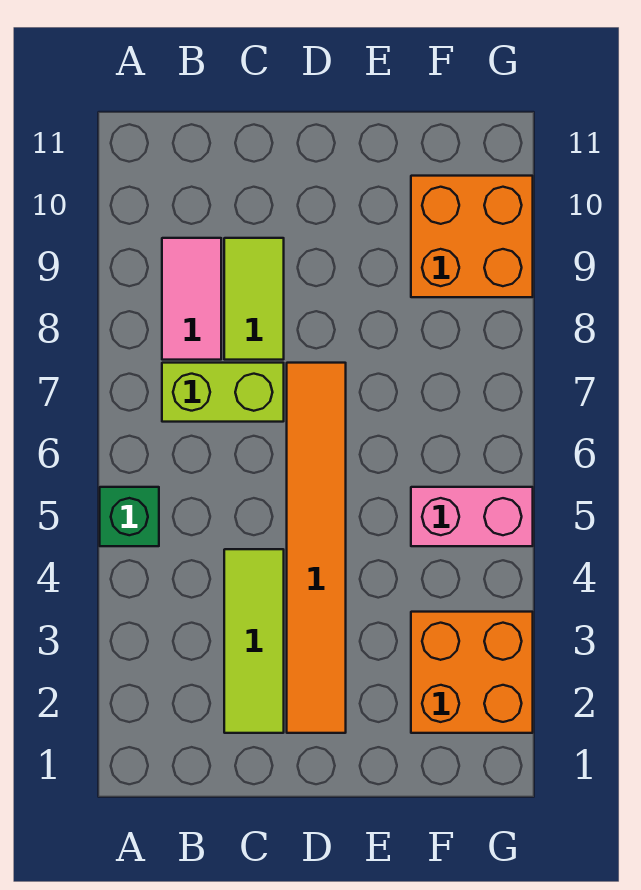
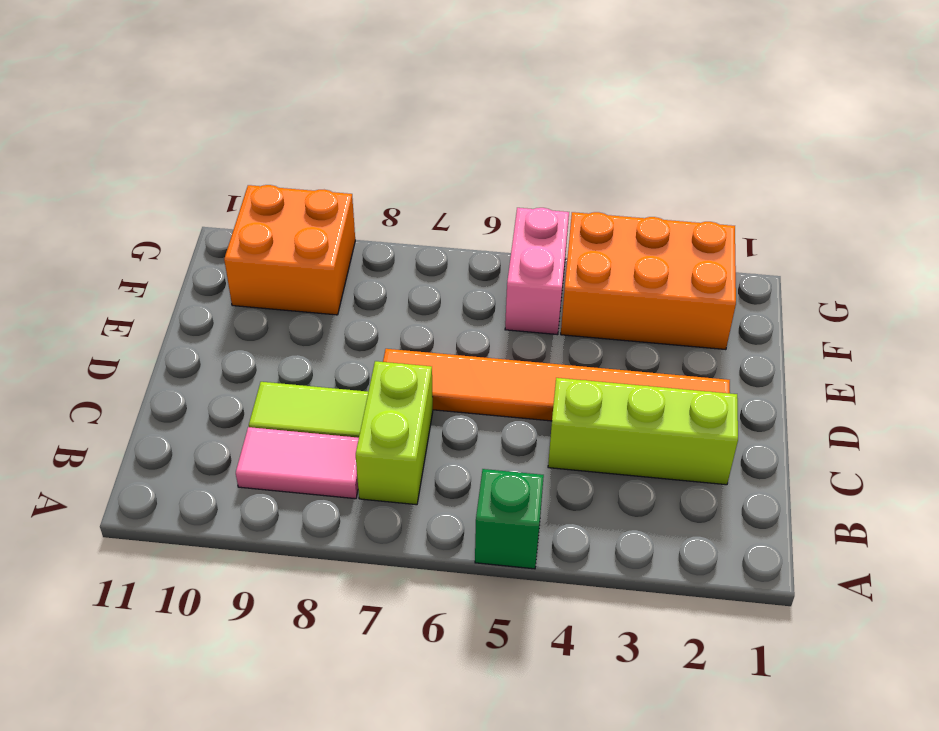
lime 1x3 tile [224,549,284,733] -> lime 1x3 brick [548,378,738,485]
orange 2x2 brick [411,612,533,733] -> orange 2x3 brick [561,212,736,350]

